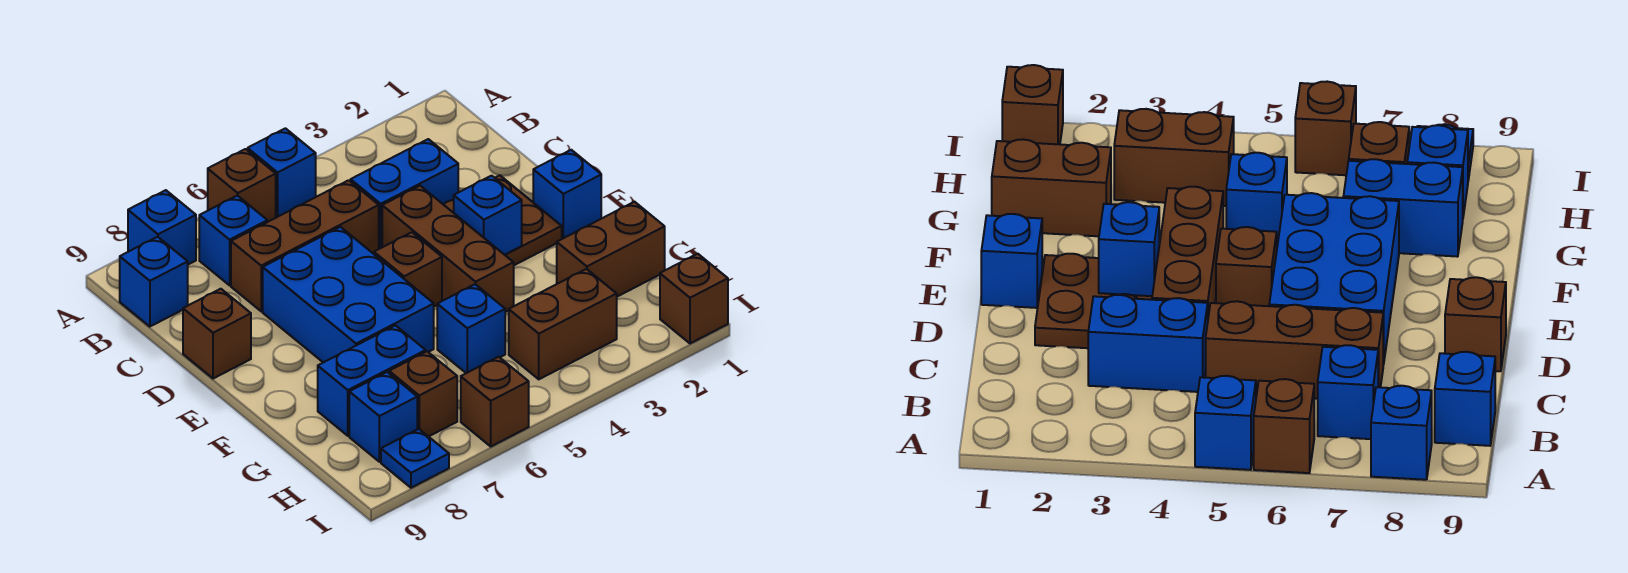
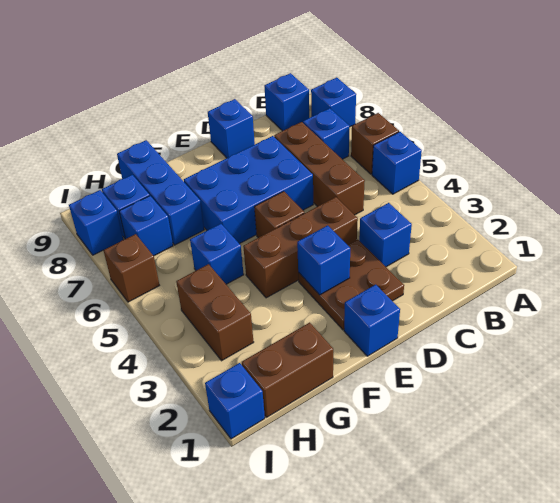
blue 1x2 brick [351,139,458,249] -> blue 1x1 brick [359,203,412,267]
brown 1x1 brick [183,289,251,379] -> blue 1x1 brick [208,99,255,158]
brown 1x2 brick [557,202,665,297] -> brown 1x2 brick turned to [242,323,333,417]
blue 1x2 brick [318,325,426,436] -> blue 1x3 brick [117,140,204,245]
brown 1x1 brick [389,352,457,437] -> blue 1x1 brick [119,196,173,256]
brown 1x1 brick [660,254,728,343] -> blue 1x1 brick [205,363,265,439]
blue 1x1 plate [381,429,449,488] -> blue 1x1 brick [69,190,123,255]

